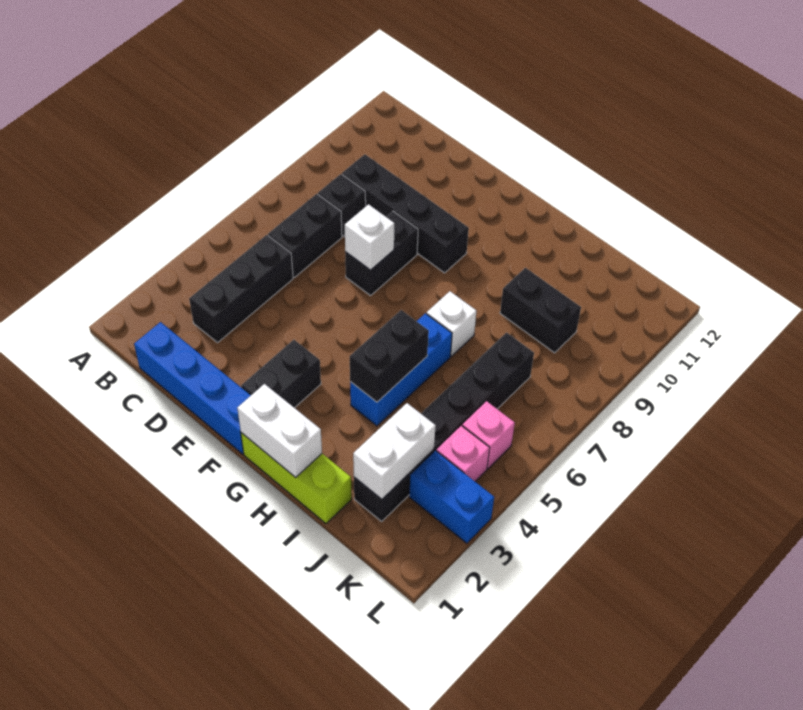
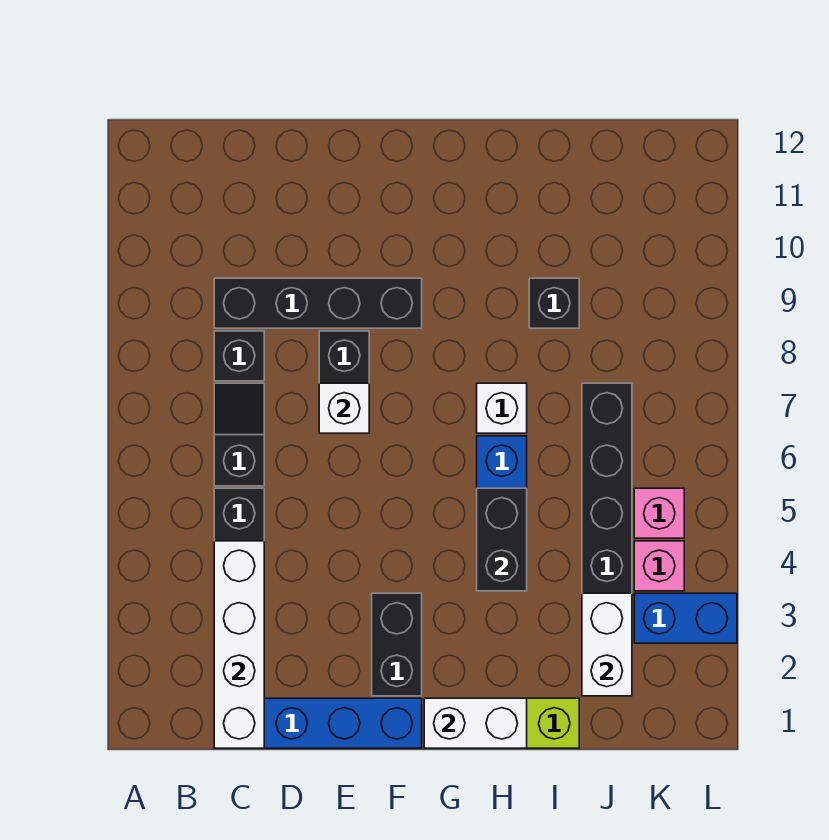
none -> white 1x4 brick [214,541,264,748]
black 1x2 brick [268,194,342,277] -> black 1x2 slope [214,383,264,486]
black 1x2 brick [500,268,581,353] -> black 1x1 brick [529,278,579,328]

